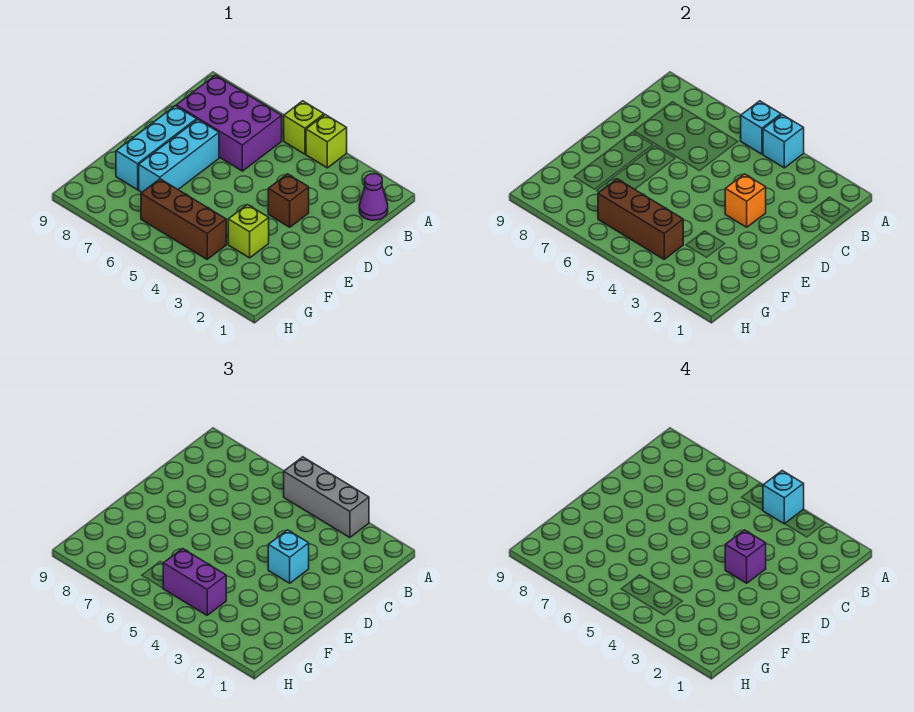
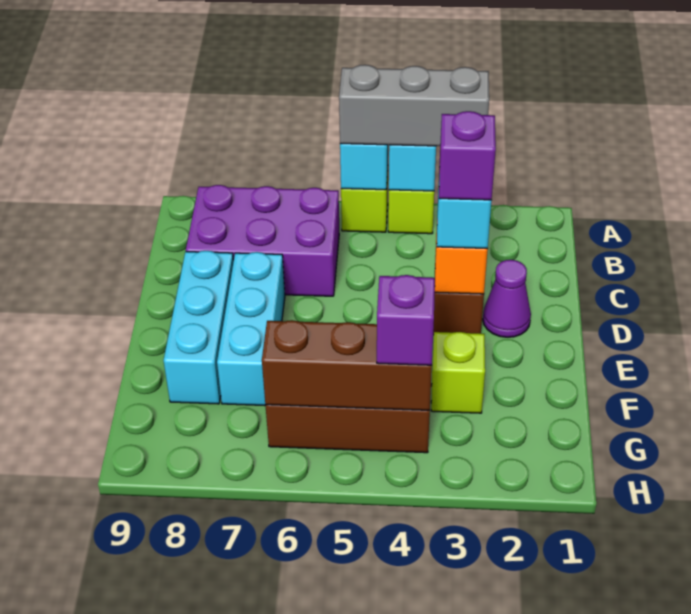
cyan 1x1 brick [763,471,804,524] -> none
purple 1x1 cone [359,174,388,220] -> purple 1x1 cone moved to [483,260,531,337]
purple 1x2 brick [163,549,226,615] -> purple 1x1 brick [377,275,435,366]

